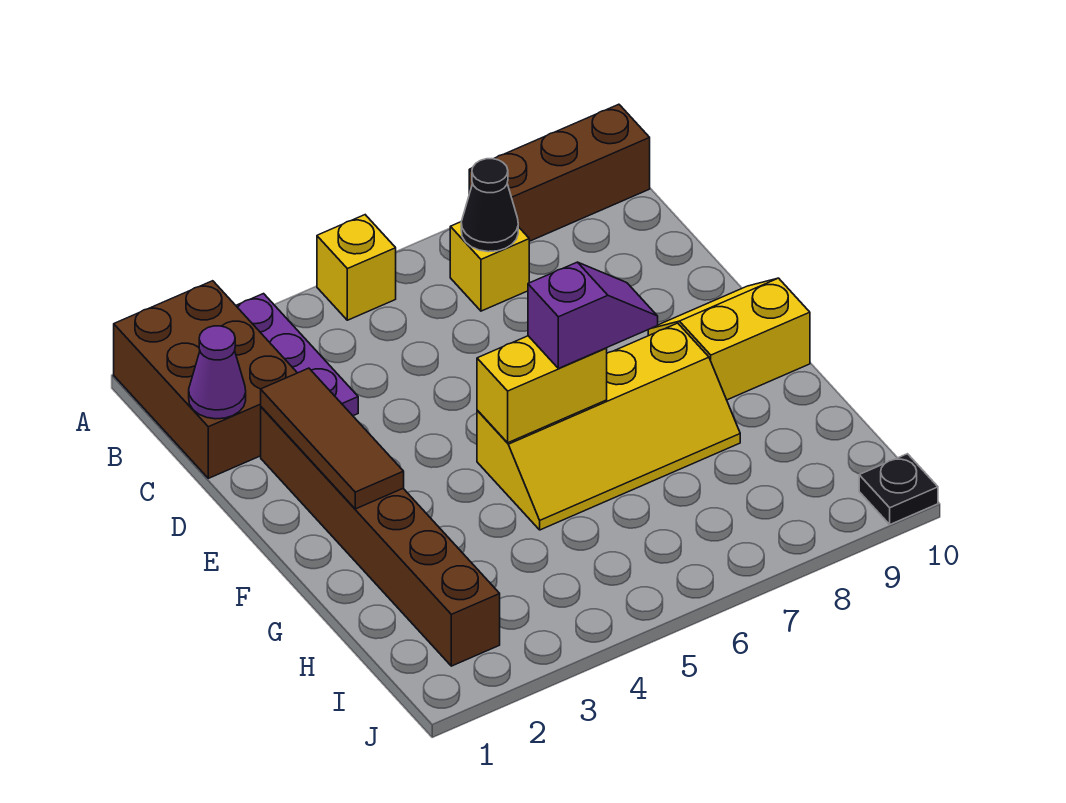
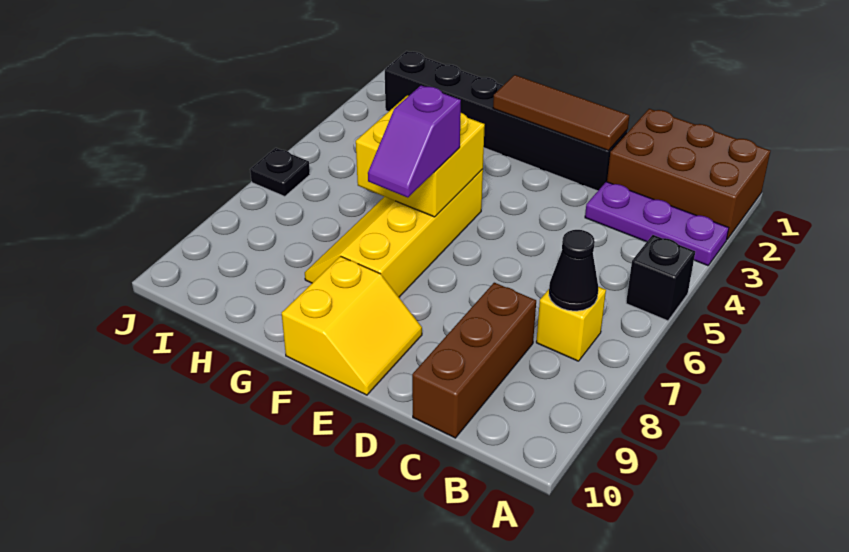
yellow 1x1 brick [317,215,396,320] -> black 1x1 brick [626,235,695,321]
brown 1x3 brick [469,104,650,241] -> brown 1x3 brick moved to [412,283,536,438]
purple 1x1 cone [189,326,246,419] -> none
brown 1x6 brick [261,407,500,666] -> black 1x6 brick [385,51,628,191]
yellow 1x2 brick [477,336,607,443] -> yellow 2x2 brick [356,95,485,217]
black 1x1 plate [859,454,938,524] -> black 1x1 plate moved to [250,148,310,197]

